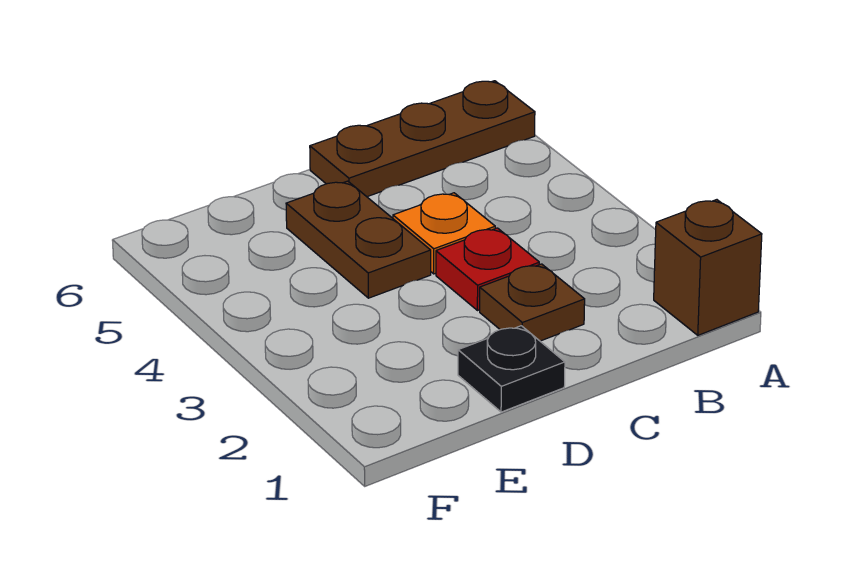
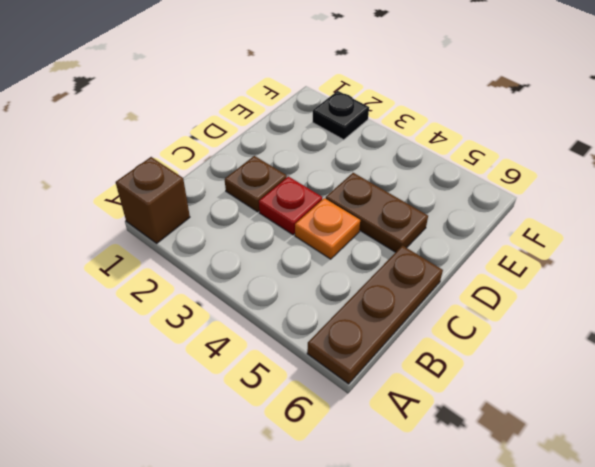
black 1x1 plate [458,326,565,412] -> black 1x1 plate moved to [313,91,369,140]

